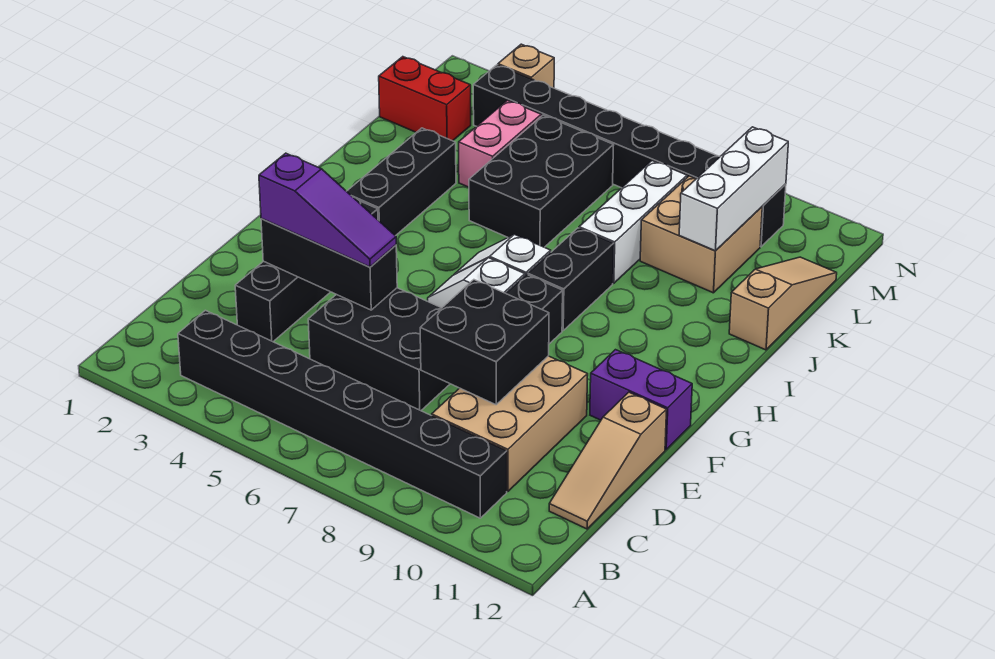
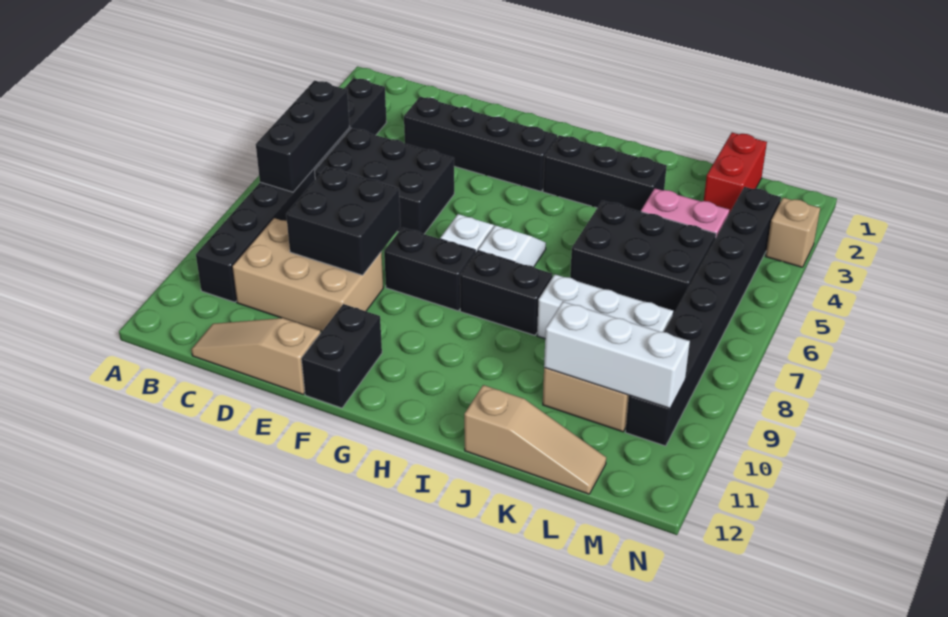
black 2x3 brick [308,288,450,411] -> black 2x3 brick turned to [315,128,454,234]
black 1x3 brick [261,219,397,310] -> black 1x3 brick moved to [256,81,350,192]
purple 1x3 slope [259,153,396,267] -> none
purple 1x2 brick [590,350,692,450] -> black 1x2 brick [302,304,382,408]

